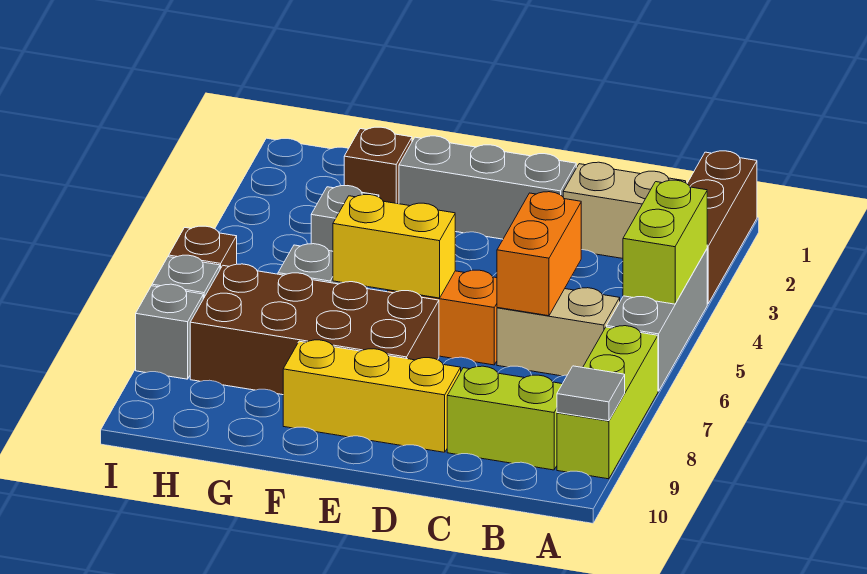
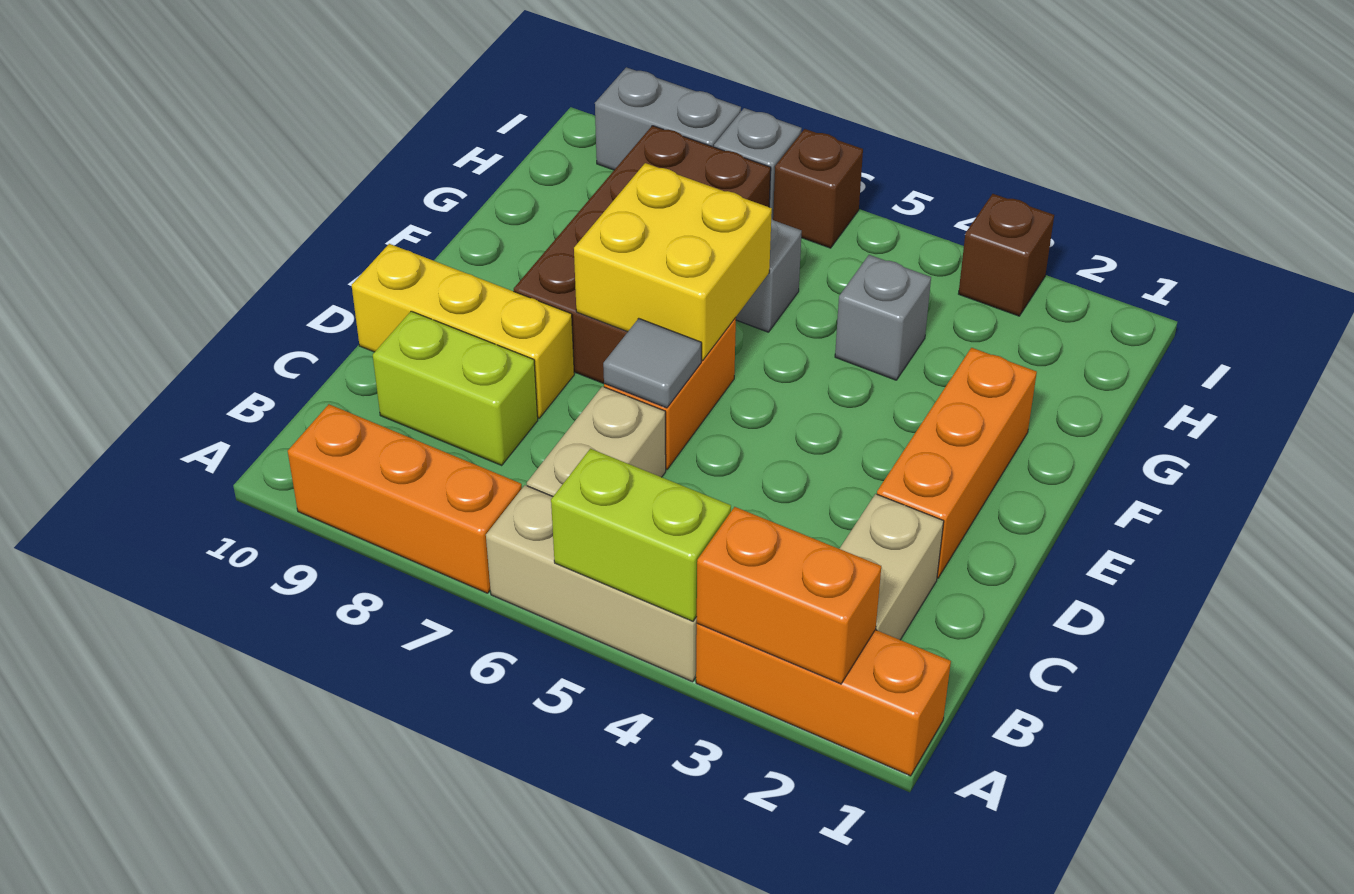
brown 1x3 brick [687,151,757,304] -> orange 1x3 brick [696,623,951,776]
grey 1x3 brick [607,249,707,391] -> tan 1x3 brick [486,485,697,682]
lime 1x3 brick [557,326,658,479] -> orange 1x3 brick [288,404,522,593]
grey 1x1 tile [557,366,625,421] -> grey 1x1 tile moved to [603,318,701,408]
lime 1x2 brick [447,366,562,470] -> lime 1x2 brick turned to [373,311,538,465]
orange 1x2 brick [497,192,581,316] -> orange 1x2 brick moved to [697,507,881,684]
grey 1x3 brick [399,136,576,239] -> orange 1x3 brick [877,348,1037,578]
yellow 1x3 brick [283,340,461,452] -> yellow 1x3 brick turned to [352,244,574,418]
yellow 1x2 brick [333,195,455,298] -> yellow 2x2 brick [574,163,772,361]
brown 1x1 brick [344,127,412,204] -> brown 1x1 brick moved to [959,194,1054,316]
grey 1x1 brick [136,284,203,379] -> grey 1x2 brick [595,67,741,170]

